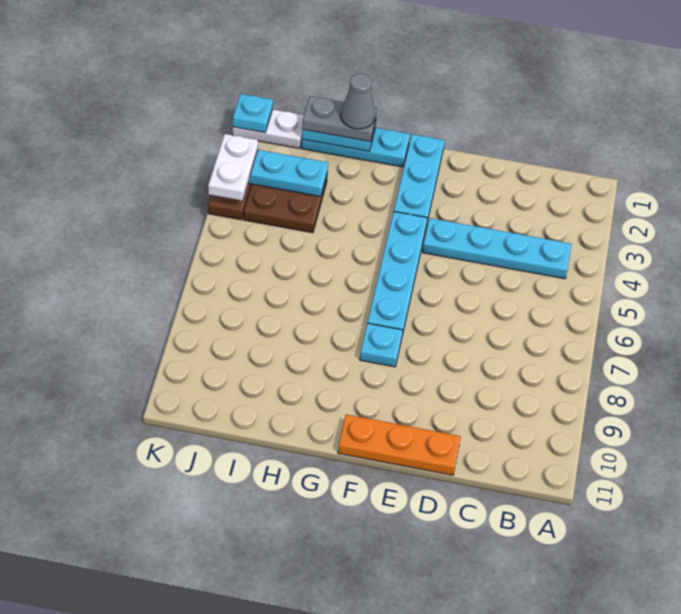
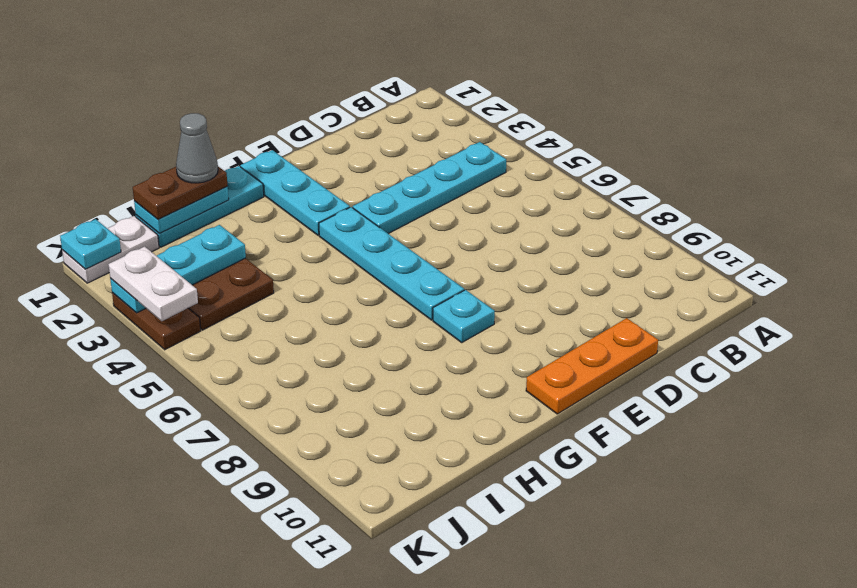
grey 1x2 plate [302,96,377,141] -> brown 1x2 plate [133,167,228,220]

